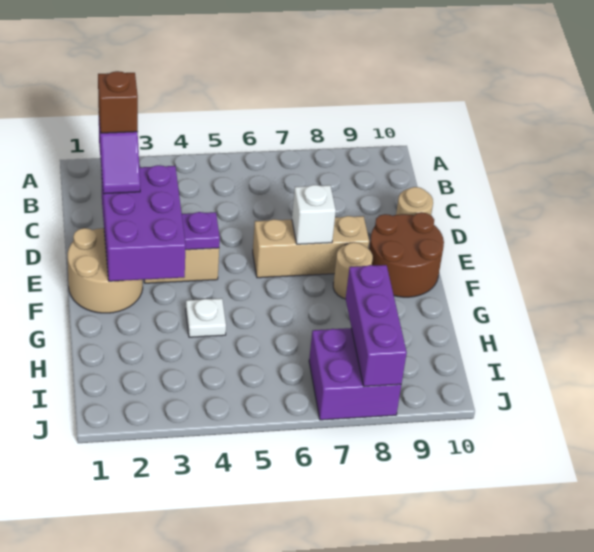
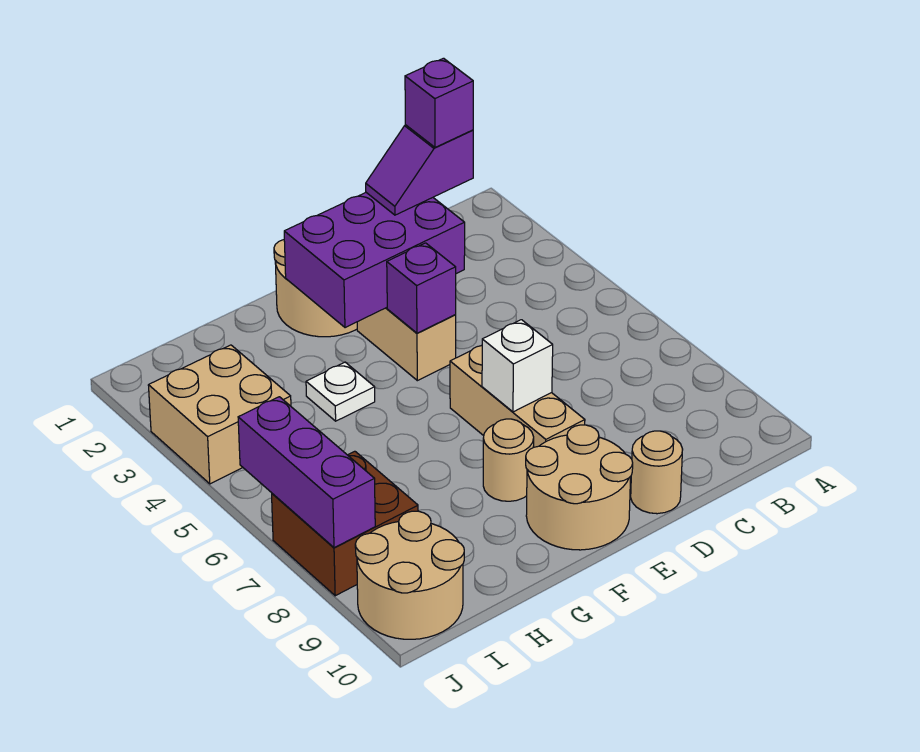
brown 1x1 brick [98,71,138,133] -> purple 1x1 brick [405,58,473,147]
purple 1x1 plate [182,212,220,250] -> purple 1x1 brick [387,243,456,333]
brown 2x2 round brick [369,213,444,297] -> tan 2x2 round brick [526,425,633,550]
purple 1x3 brick [346,265,407,387] -> purple 1x3 brick turned to [238,397,375,548]
none -> tan 2x2 brick [148,345,291,484]
purple 2x2 brick [309,328,401,420] -> brown 2x2 brick [272,451,418,596]
none -> tan 2x2 round brick [355,511,464,639]

